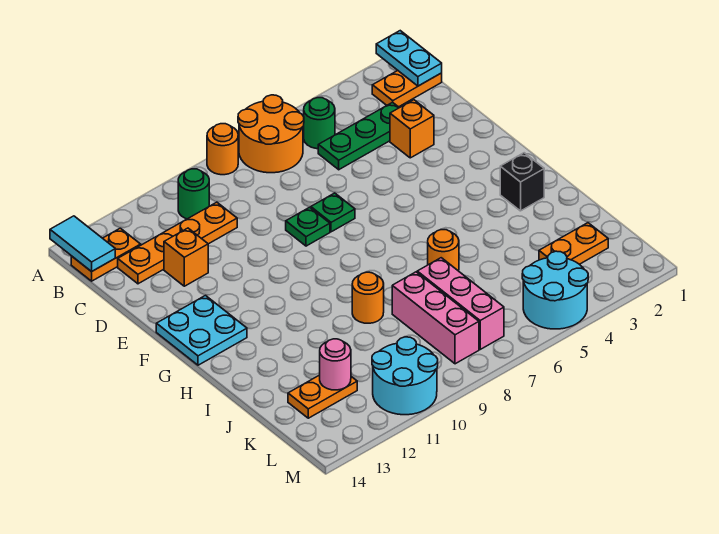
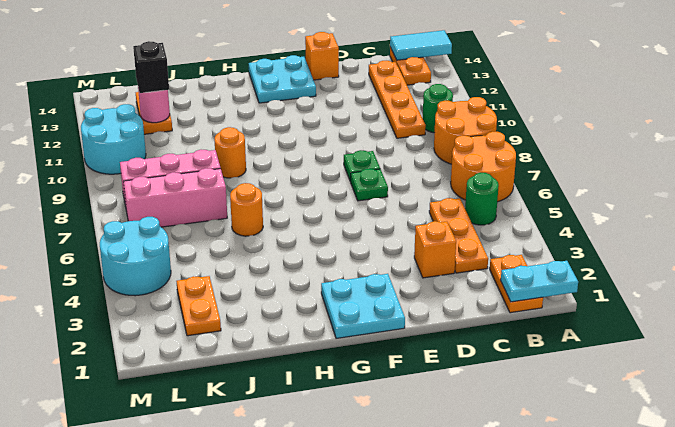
orange 1x1 round brick [207,124,238,175] -> orange 2x2 round brick [434,97,497,164]
green 1x3 plate [318,102,399,170] -> orange 1x3 plate [429,198,488,273]
orange 1x1 brick [164,228,208,286] -> orange 1x1 brick moved to [305,32,339,80]
none -> cyan 2x2 plate [321,274,405,338]
black 1x1 brick [500,153,544,211] -> black 1x1 brick moved to [133,41,169,93]

